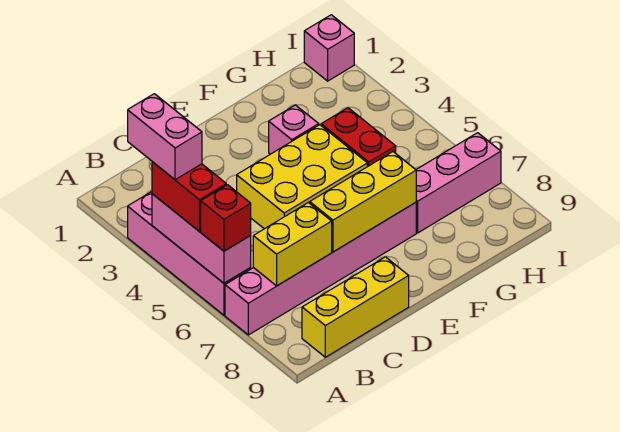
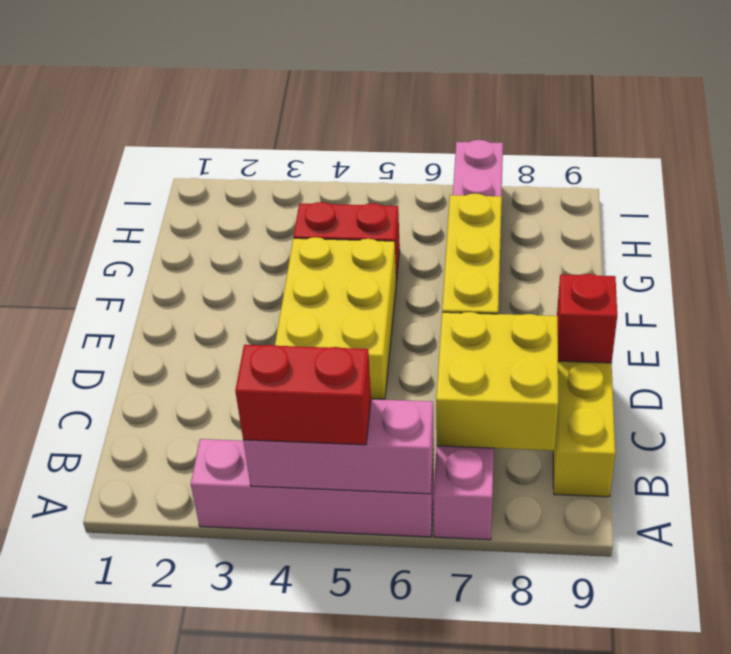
pink 1x2 brick [128,94,202,180] -> none
red 1x1 brick [201,185,251,251] -> red 1x1 brick moved to [557,274,617,363]
yellow 1x2 brick [253,203,332,286] -> yellow 2x2 brick [436,312,558,451]
pink 1x1 brick [269,105,319,154] -> none
pink 1x1 brick [304,15,354,81] -> none

